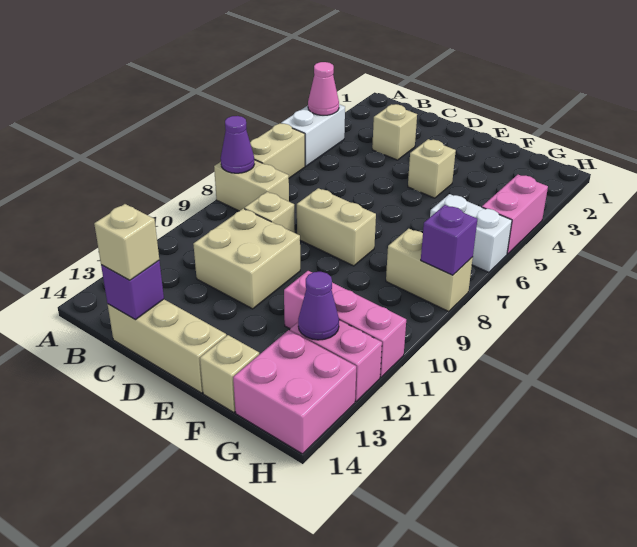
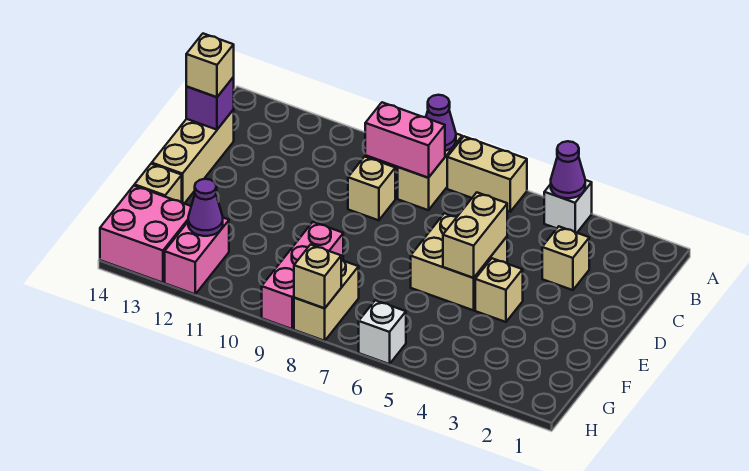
white 1x2 brick [281,104,345,166] -> white 1x1 brick [544,180,592,233]
pink 1x1 cone [308,62,339,115] -> purple 1x1 cone [551,141,585,198]
tan 2x2 brick [193,209,300,309] -> tan 2x2 brick moved to [411,213,507,310]
tan 1x2 brick [297,188,376,266] -> tan 1x2 brick moved to [443,192,507,278]
pink 1x3 brick [284,271,406,377] -> pink 1x3 brick moved to [262,222,343,329]
white 1x2 brick [430,194,512,272] -> white 1x1 brick [359,300,406,364]
pink 1x2 brick [482,175,548,254] -> pink 1x2 brick moved to [365,102,445,178]
purple 1x1 brick [421,205,477,275] -> tan 1x1 brick [294,245,341,308]

